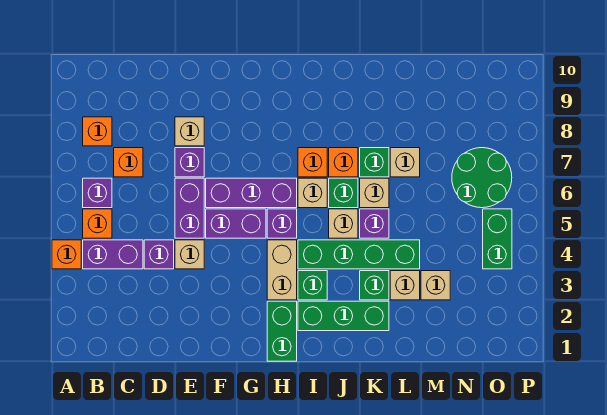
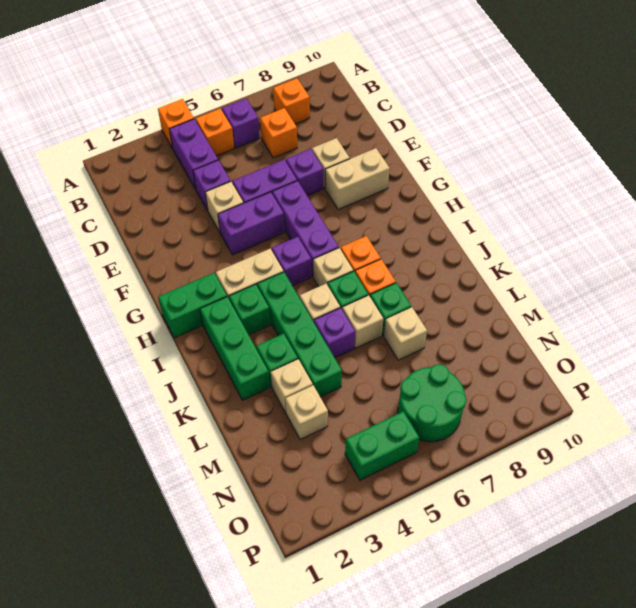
purple 1x2 brick [206,209,266,238] -> purple 1x2 brick turned to [218,192,285,255]
none -> tan 1x2 brick [325,148,390,210]

